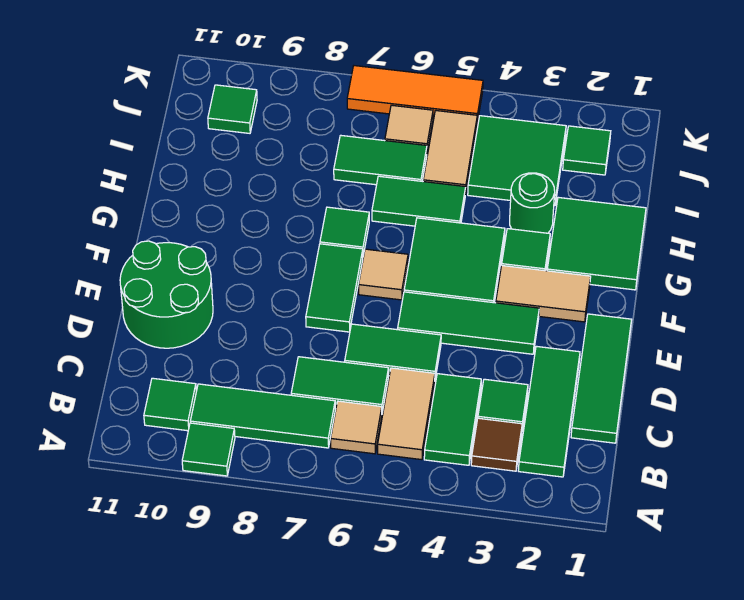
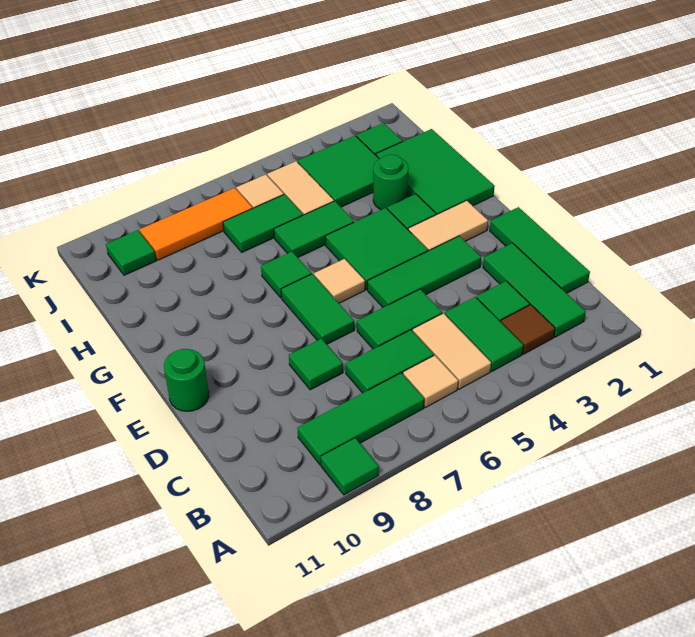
green 1x1 tile [144,378,196,431] -> green 1x1 tile moved to [289,339,343,390]
green 2x2 round brick [120,241,213,348] -> green 1x1 round brick [164,349,209,411]
green 2x2 tile [547,197,646,290] -> green 2x3 tile [376,129,495,215]
orange 1x3 tile [347,66,483,123] -> orange 1x3 tile moved to [140,188,252,260]

